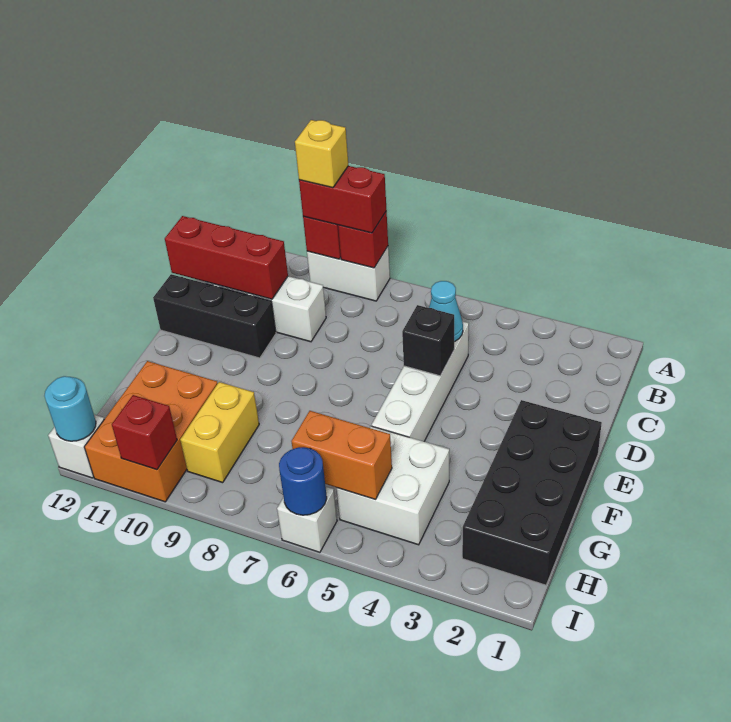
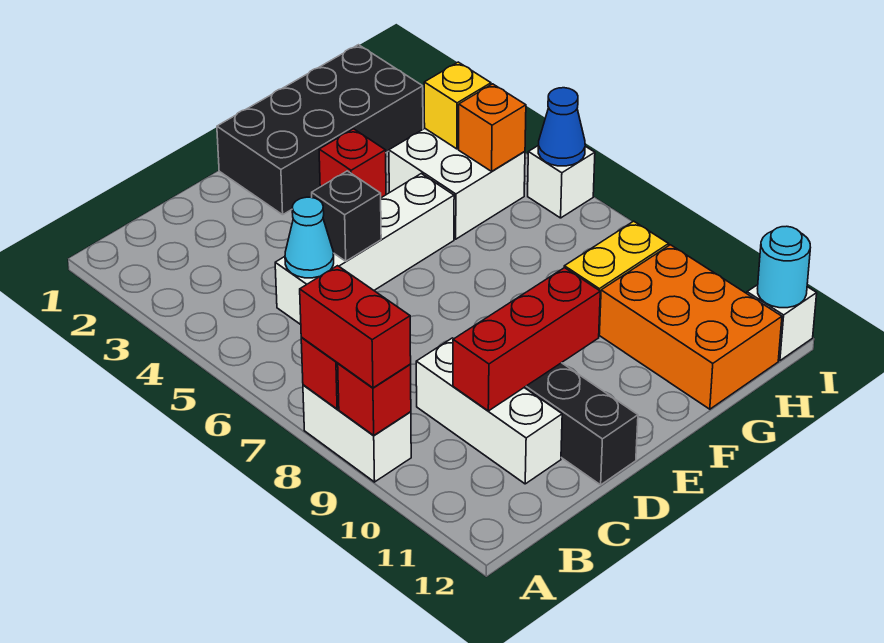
yellow 1x1 brick [295,120,348,188] -> yellow 1x1 brick moved to [424,62,491,149]
red 1x3 brick [165,216,288,299] -> red 1x3 brick turned to [453,268,600,411]
orange 2x3 brick [85,361,218,502] -> orange 2x3 brick turned to [599,245,782,409]
orange 1x2 brick [291,411,392,500] -> orange 1x1 brick [459,84,526,171]
blue 1x1 round brick [279,447,327,515] -> blue 1x1 cone [538,88,585,166]
red 1x1 brick [112,395,177,470] -> red 1x1 brick moved to [319,129,386,198]

